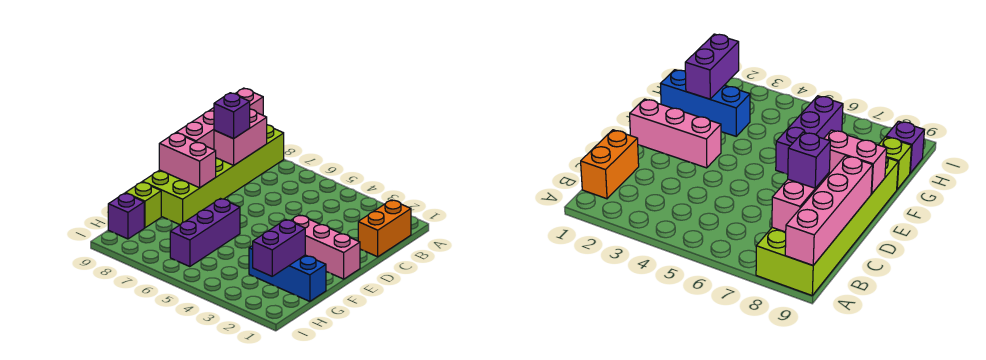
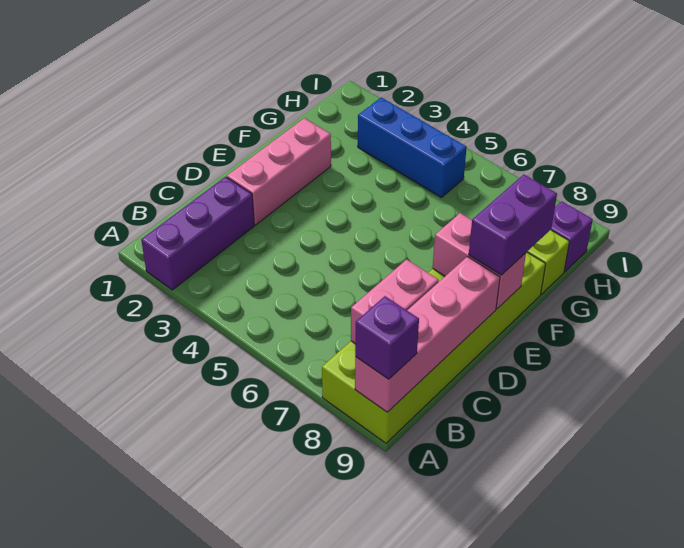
orange 1x2 brick [358,200,411,257] -> none
purple 1x1 brick [214,93,250,139] -> purple 1x1 brick moved to [355,296,419,379]
pink 1x3 brick [291,215,360,279] -> pink 1x3 brick turned to [227,118,331,225]
purple 1x3 brick [170,199,240,267] -> purple 1x3 brick moved to [141,177,254,290]
blue 1x3 brick [249,246,326,301] -> blue 1x3 brick moved to [358,98,467,198]
purple 1x2 brick [253,220,305,276] -> purple 1x2 brick moved to [469,174,557,275]

